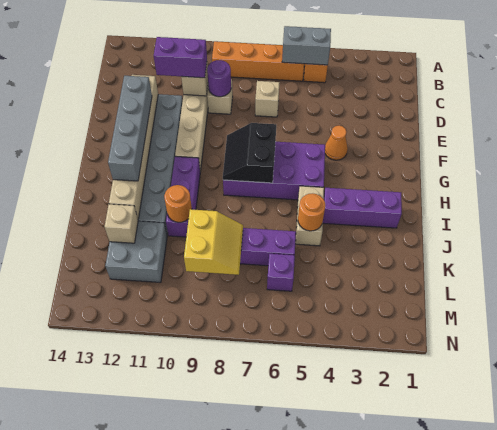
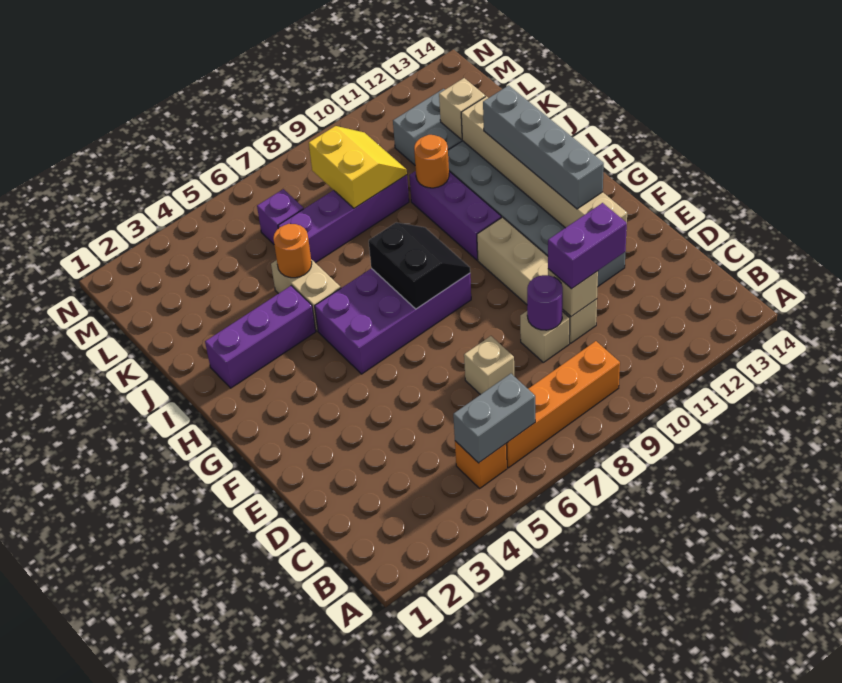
orange 1x1 cone [325,125,348,160] -> none
yellow 2x2 slope [184,209,243,275] -> yellow 2x2 slope turned to [309,126,407,208]

